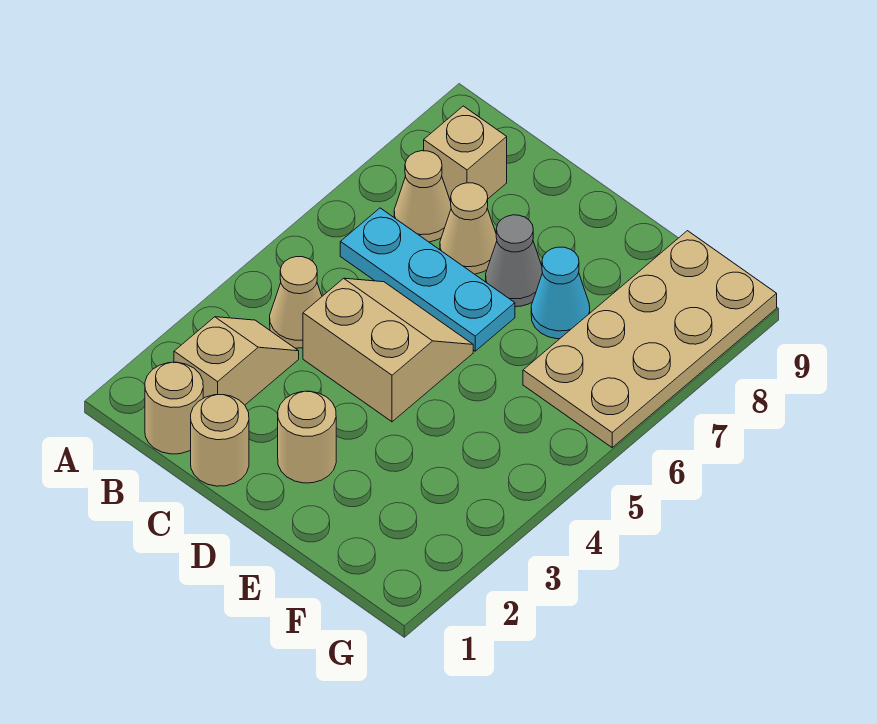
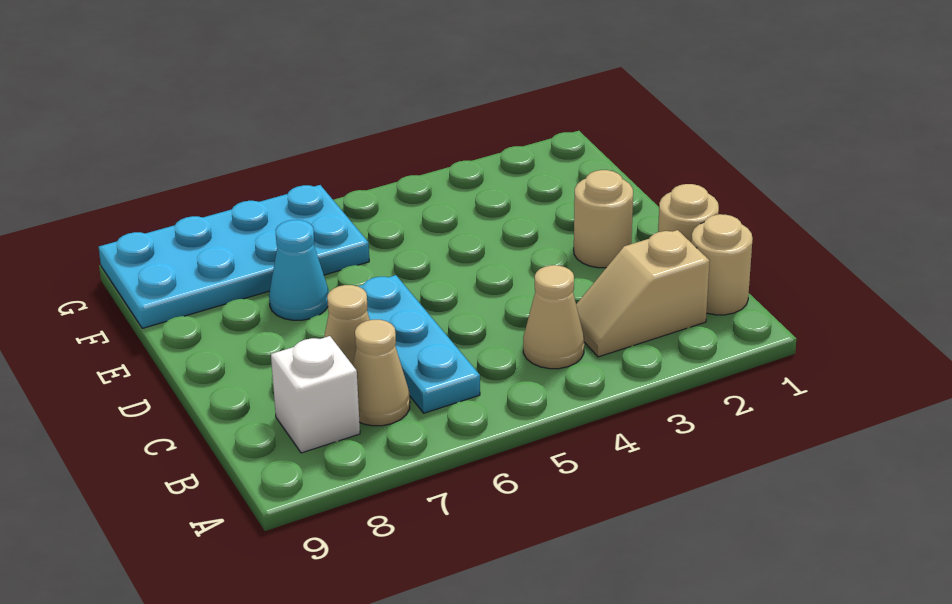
tan 1x1 brick [424,106,507,201] -> white 1x1 brick [271,336,360,453]
tan 2x2 slope [303,278,473,422] -> none
grey 1x1 cone [486,215,543,307] -> none
tan 2x4 plate [523,231,777,448] -> cyan 2x4 plate [99,185,369,328]

